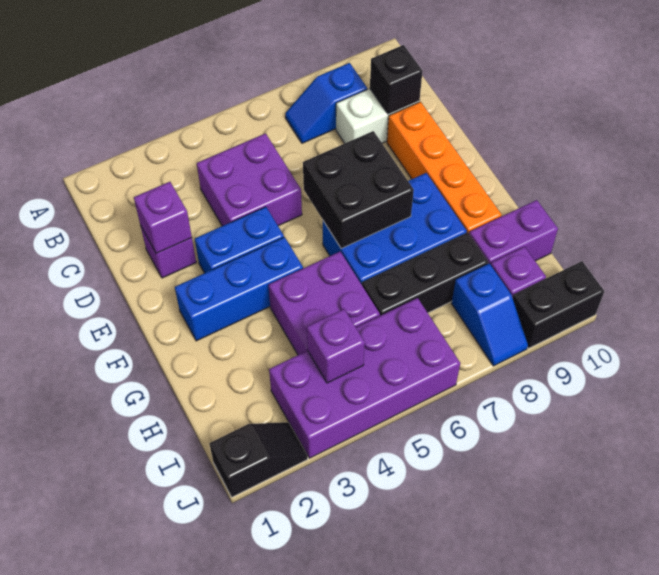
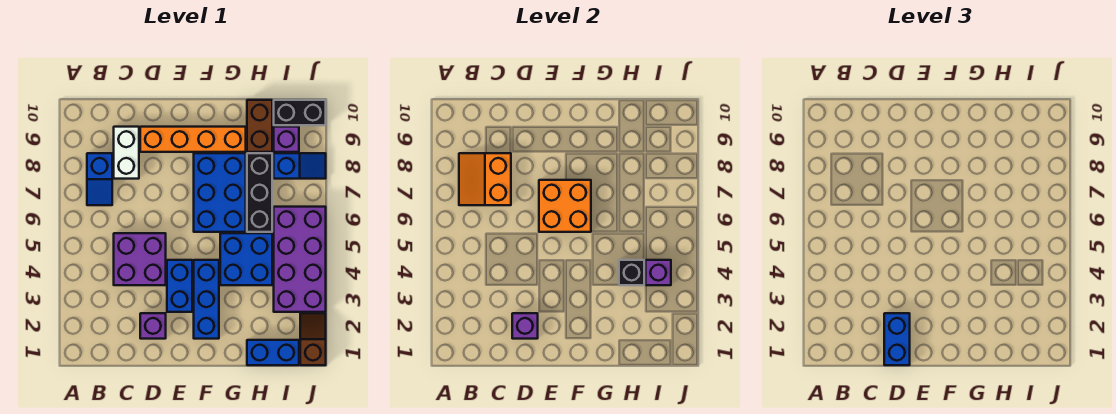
none -> orange 2x2 slope [459,153,511,205]
black 1x1 brick [370,45,422,114] -> black 1x1 brick moved to [619,260,644,285]
none -> blue 1x2 brick [884,313,910,365]
black 2x2 brick [303,131,414,249] -> orange 2x2 brick [539,180,591,232]
purple 2x2 brick [269,252,380,355] -> blue 2x2 brick [220,233,272,285]
none -> blue 1x2 brick [247,340,299,365]
purple 1x2 brick [469,200,558,265] -> brown 1x2 brick [247,100,272,152]
black 1x2 slope [209,422,308,497] -> brown 1x2 slope [300,313,326,365]
black 1x2 brick [513,261,604,348] -> black 1x2 brick turned to [274,100,326,125]

